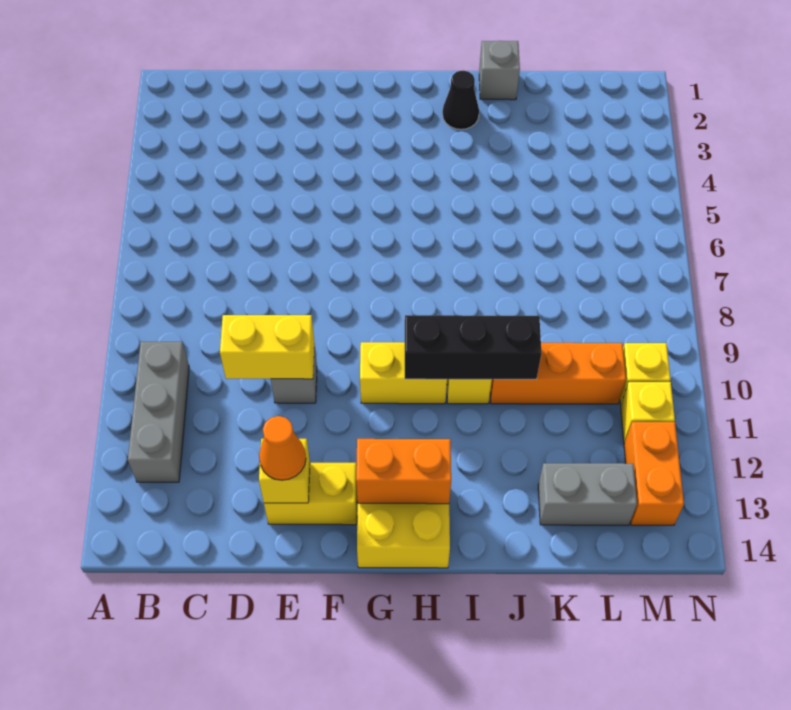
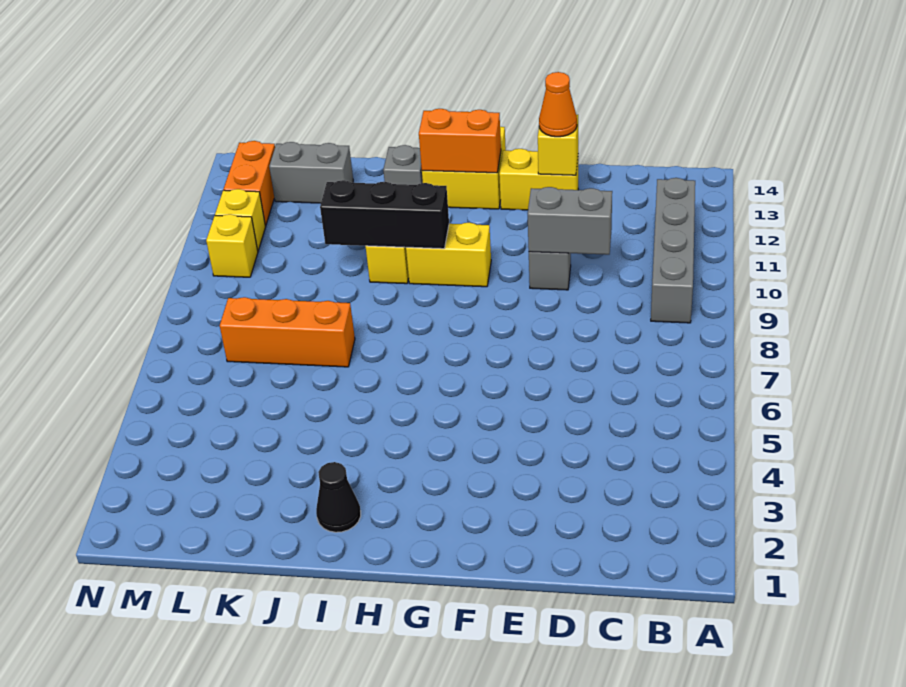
grey 1x3 brick [128,342,189,482] -> grey 1x4 brick [651,178,695,323]
yellow 1x2 brick [220,315,314,379] -> grey 1x2 brick [528,187,612,255]
grey 1x1 brick [479,41,520,100] -> grey 1x1 brick moved to [383,145,423,185]
orange 1x3 brick [490,343,626,404] -> orange 1x3 brick moved to [220,297,355,367]

